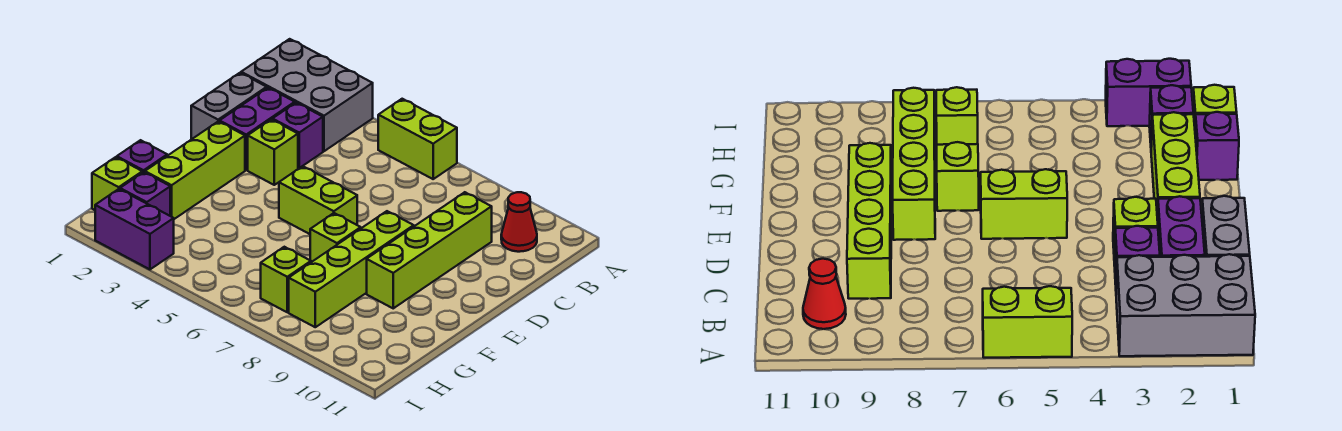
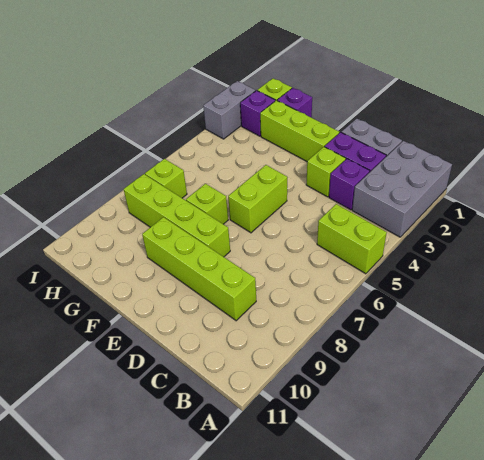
lime 1x2 brick [378,99,457,179] -> lime 1x2 brick turned to [317,204,387,274]
red 1x1 cone [501,192,537,252] -> none
purple 1x2 brick [95,189,174,269] -> grey 1x2 brick [203,81,256,139]

